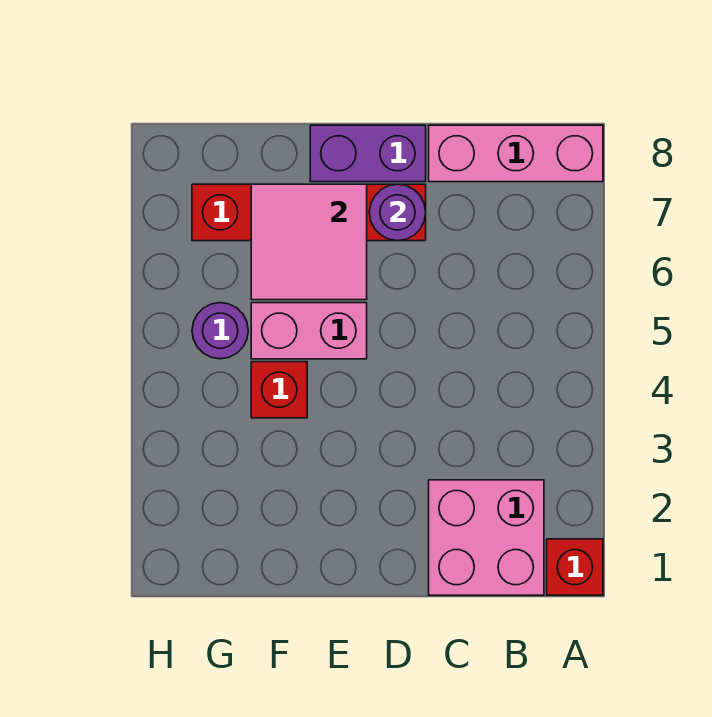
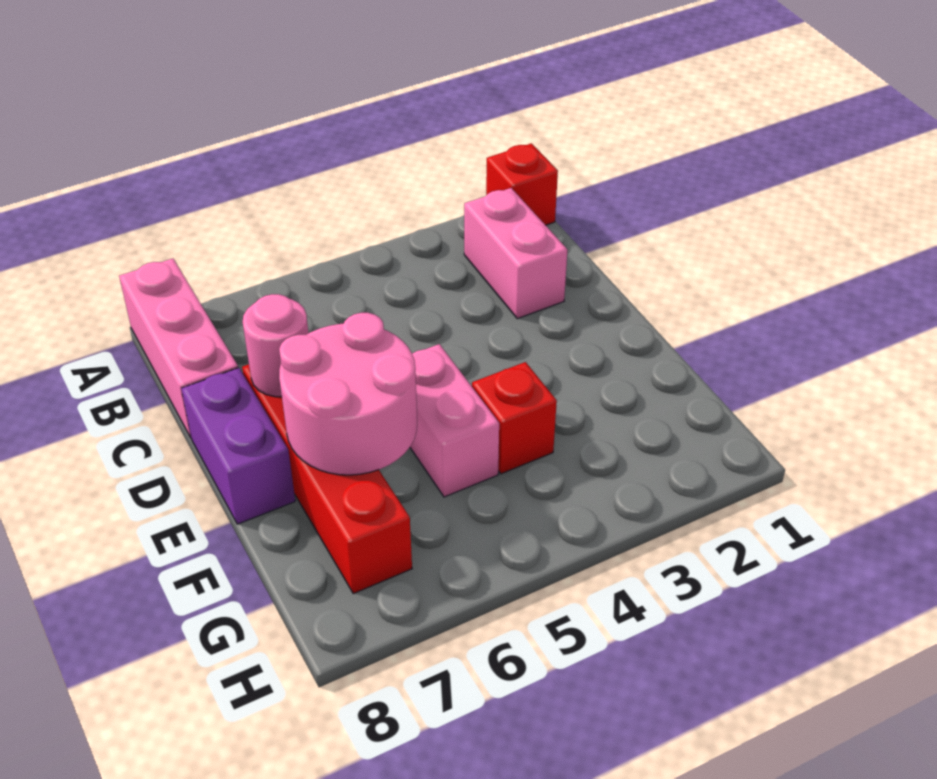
pink 2x2 brick [429,480,544,595] -> pink 1x2 brick [464,188,567,319]
purple 1x1 round brick [369,184,426,241] -> pink 1x1 round brick [243,294,308,397]
pink 2x2 tile [251,184,367,300] -> pink 2x2 round brick [279,313,417,475]
purple 1x1 round brick [192,303,248,359] -> none

